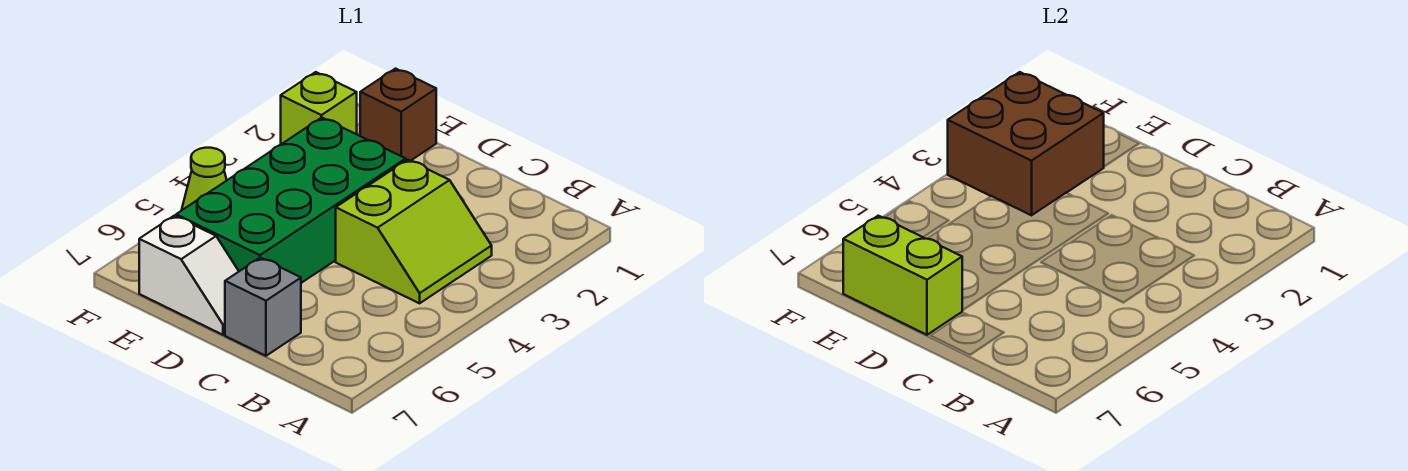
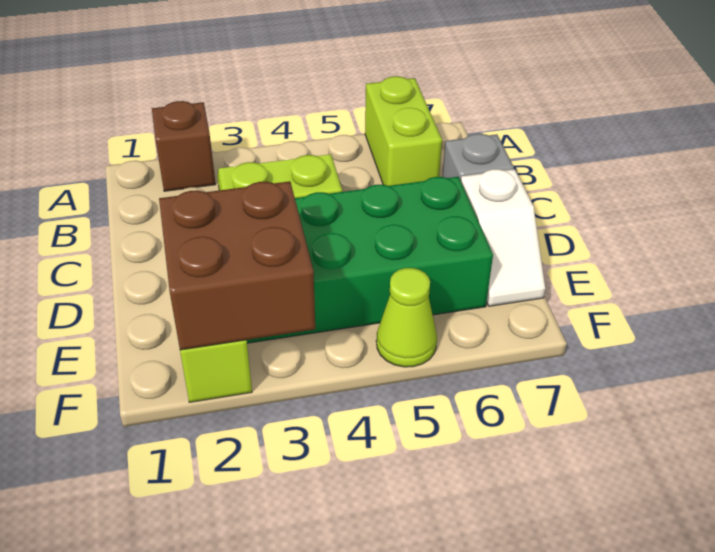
white 1x2 slope [139,216,239,335] -> white 1x2 slope turned to [461,169,545,306]
lime 1x2 brick [843,216,962,335] -> lime 1x2 brick moved to [365,76,442,186]
brown 1x1 brick [360,69,436,161] -> brown 1x1 brick moved to [152,101,216,191]

